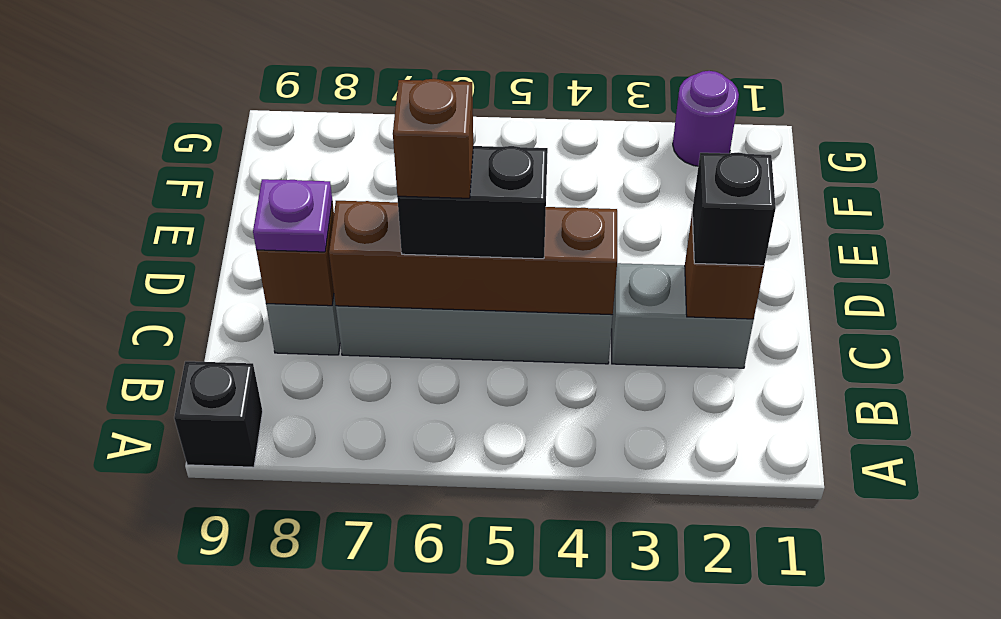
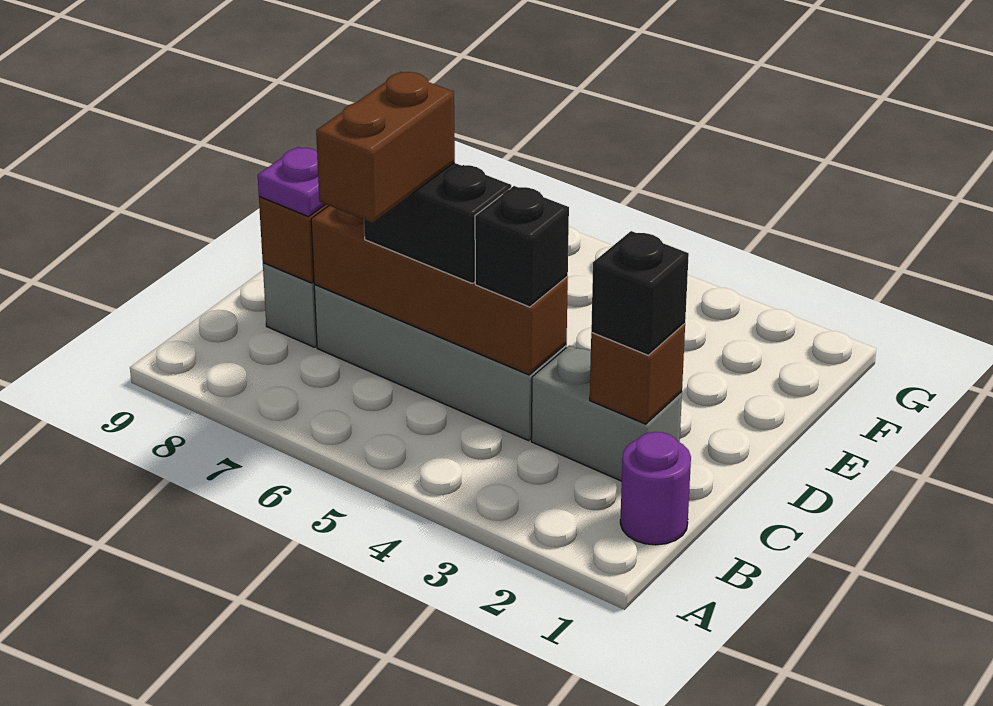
black 1x1 brick [174,361,263,467] -> black 1x1 brick moved to [475,186,569,307]
brown 1x1 brick [393,79,473,198] -> brown 1x2 brick [316,72,455,223]
purple 1x1 round brick [673,71,739,166] -> purple 1x1 round brick moved to [620,432,691,545]

